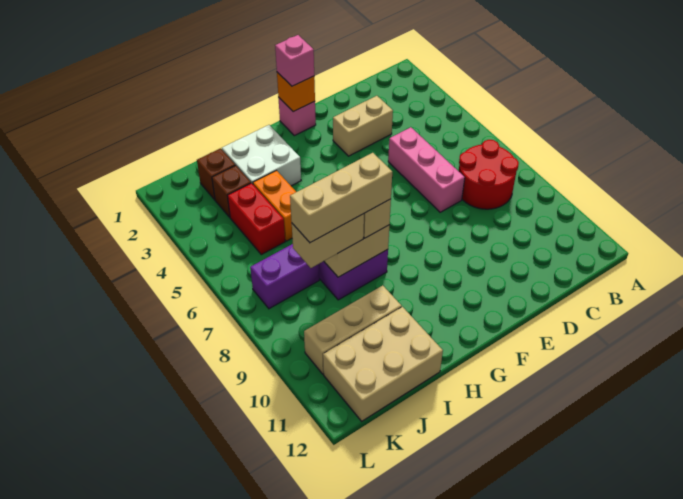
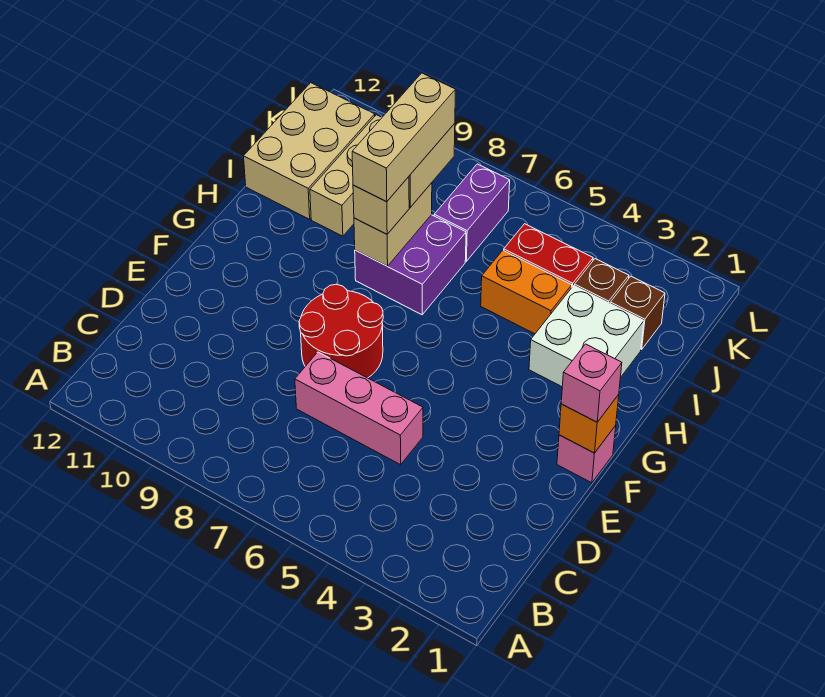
red 2x2 round brick [459,140,519,209] -> red 2x2 round brick moved to [299,284,383,378]
tan 1x2 brick [333,96,393,156] -> none

